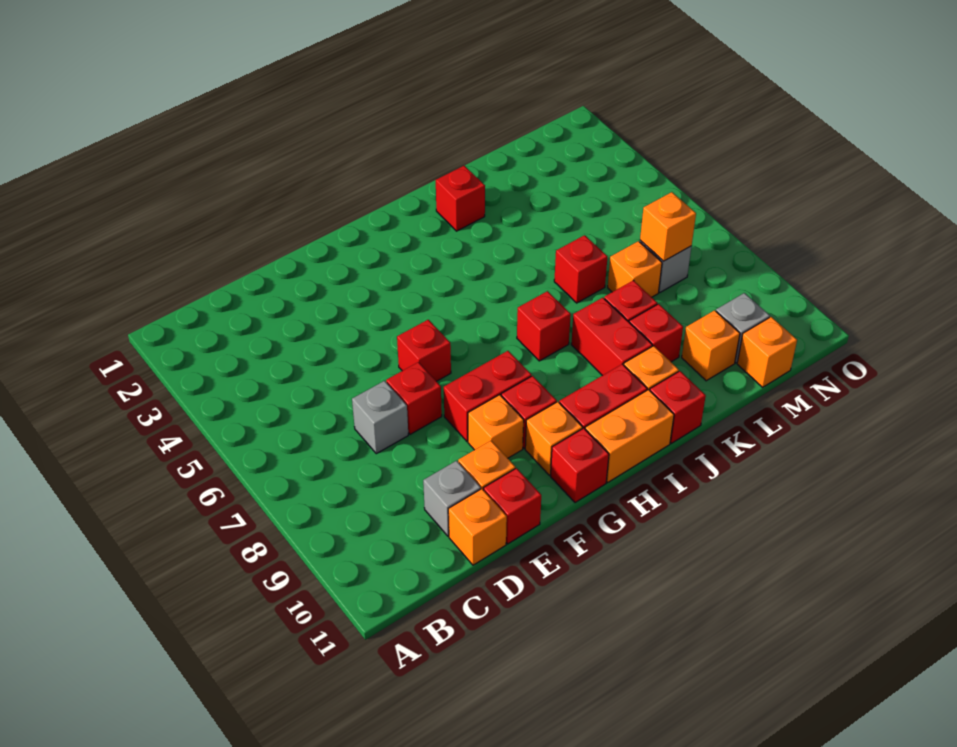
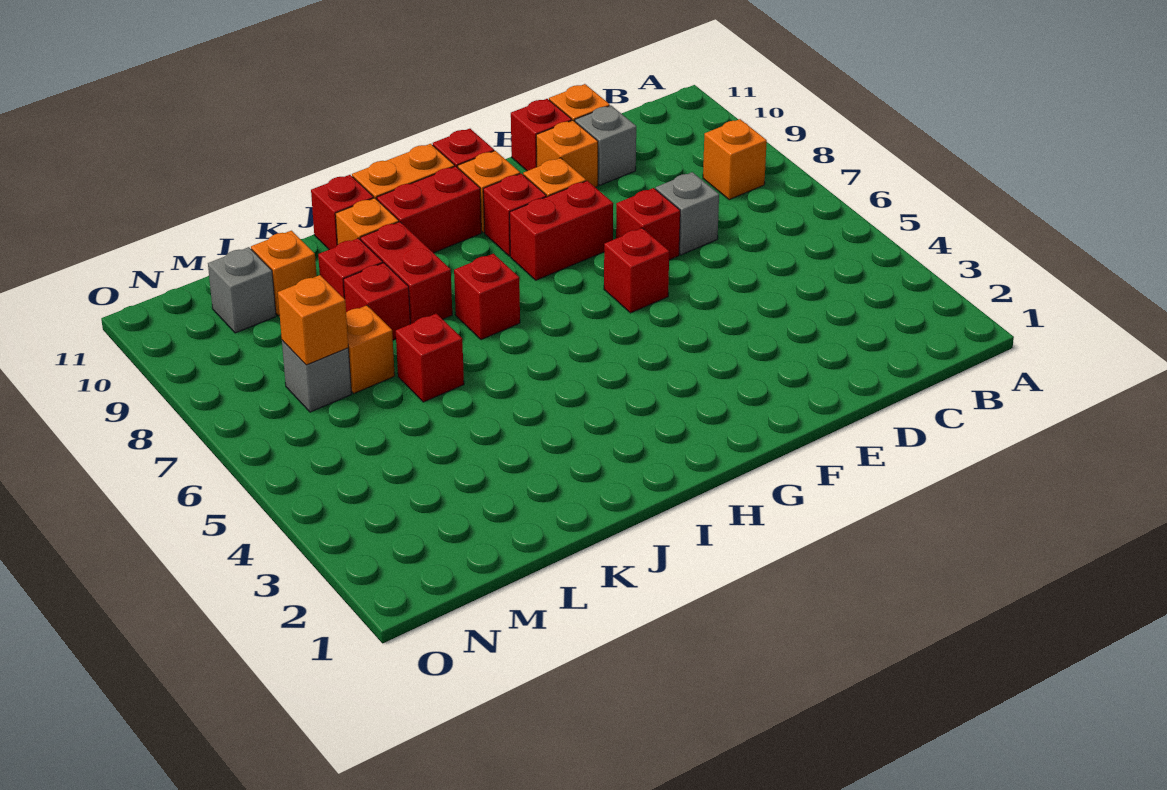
red 1x1 brick [436,166,485,231] -> none
orange 1x1 brick [737,317,797,387] -> orange 1x1 brick moved to [703,119,767,200]

